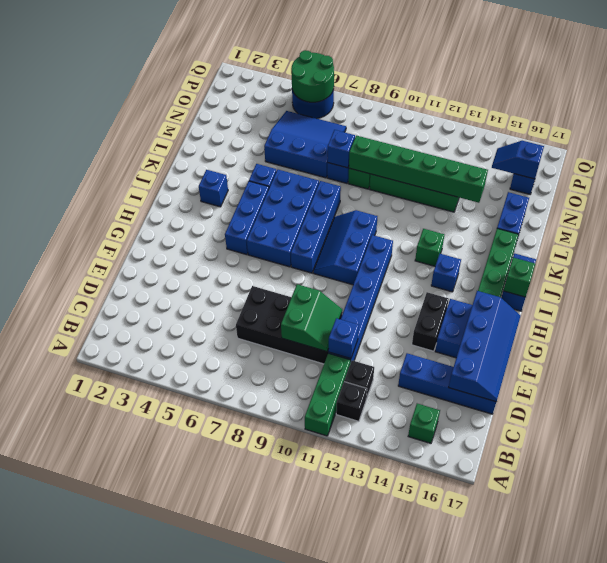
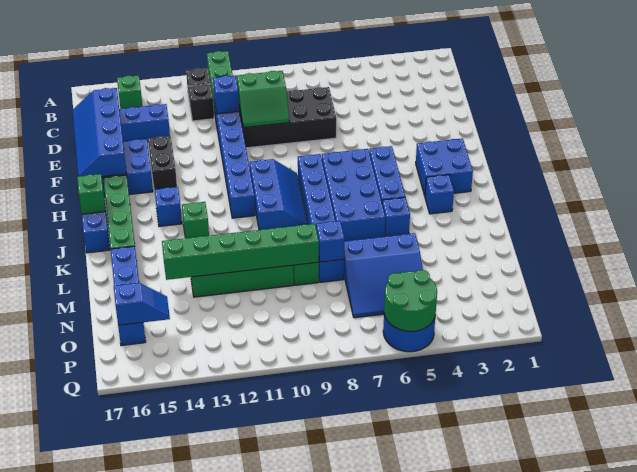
green 2x2 slope [281,284,342,352] -> green 2x2 slope turned to [237,71,289,127]
none -> blue 2x2 brick [416,138,473,195]

